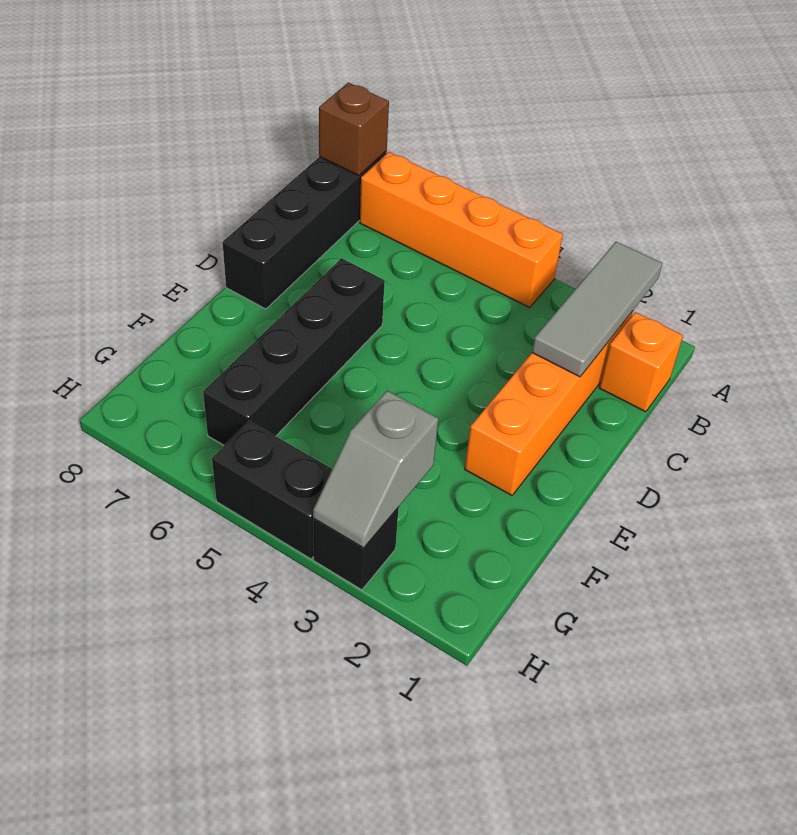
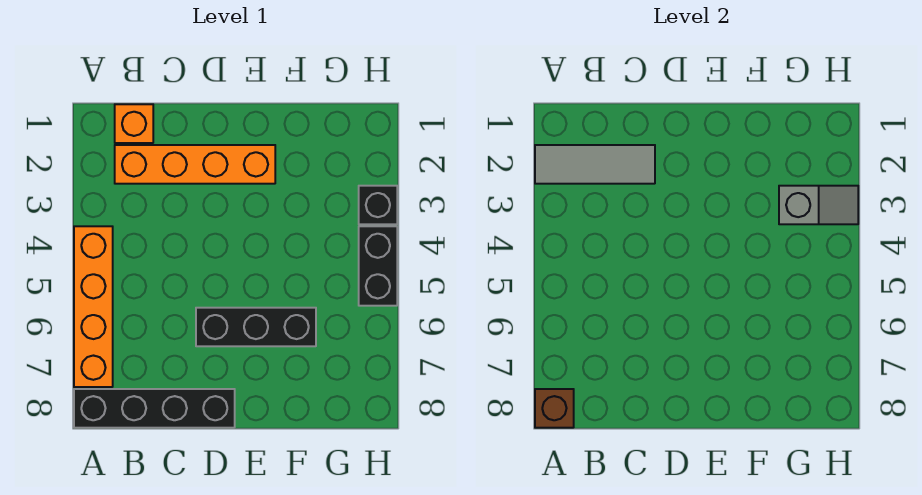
black 1x4 brick [203,258,385,445] -> black 1x3 brick [196,308,316,346]

